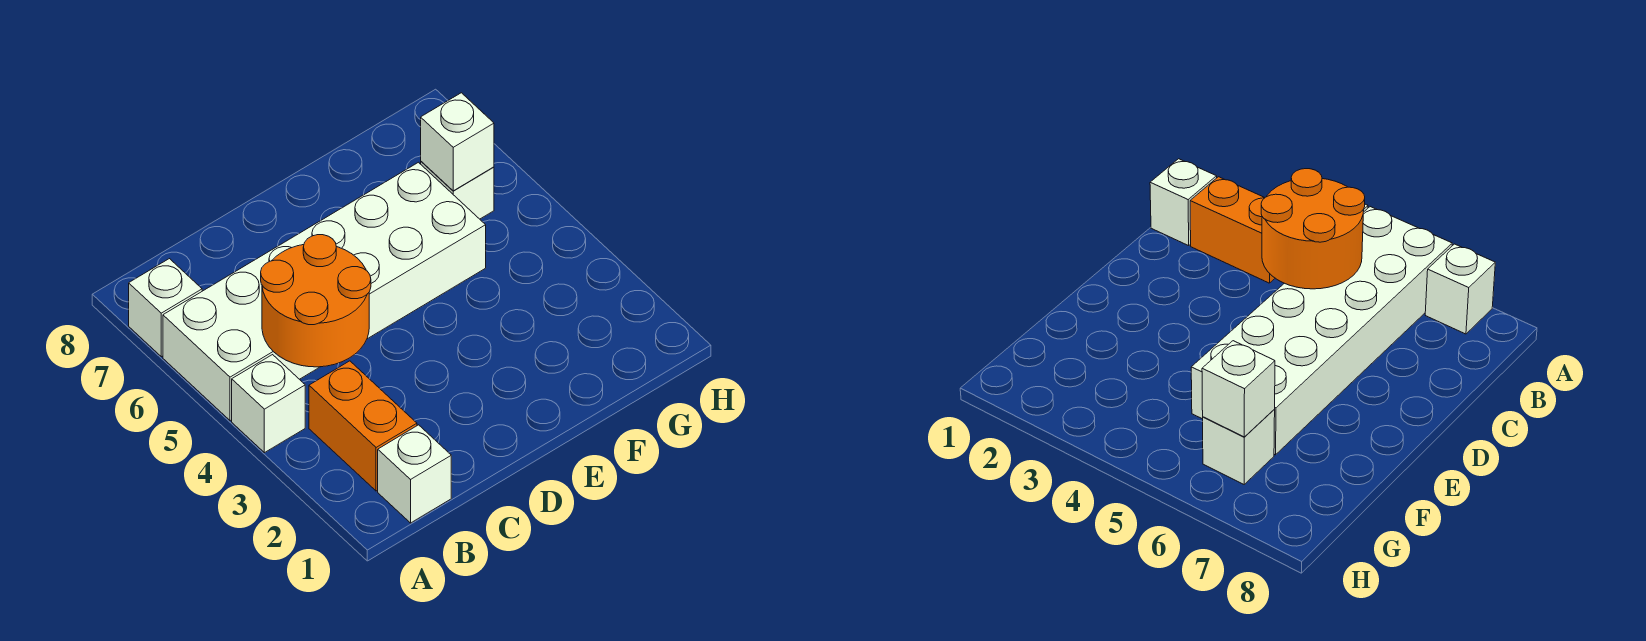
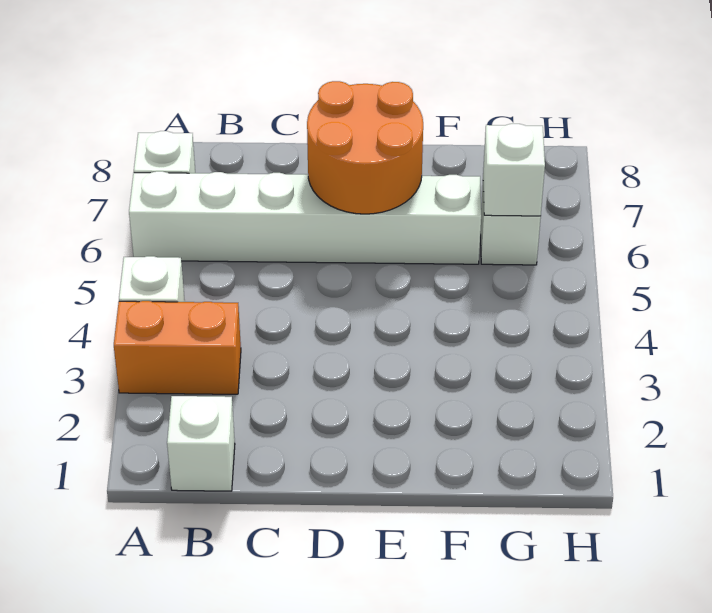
white 2x6 brick [163,162,486,421] -> white 1x6 brick [129,171,481,264]
orange 1x2 brick [309,361,417,491] -> orange 1x2 brick turned to [114,301,241,394]
orange 2x2 round brick [261,235,371,367] -> orange 2x2 round brick moved to [307,81,423,214]

